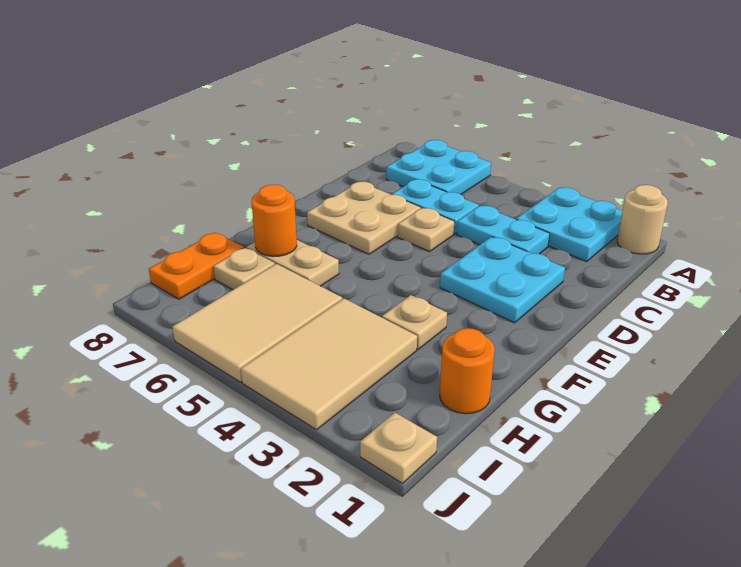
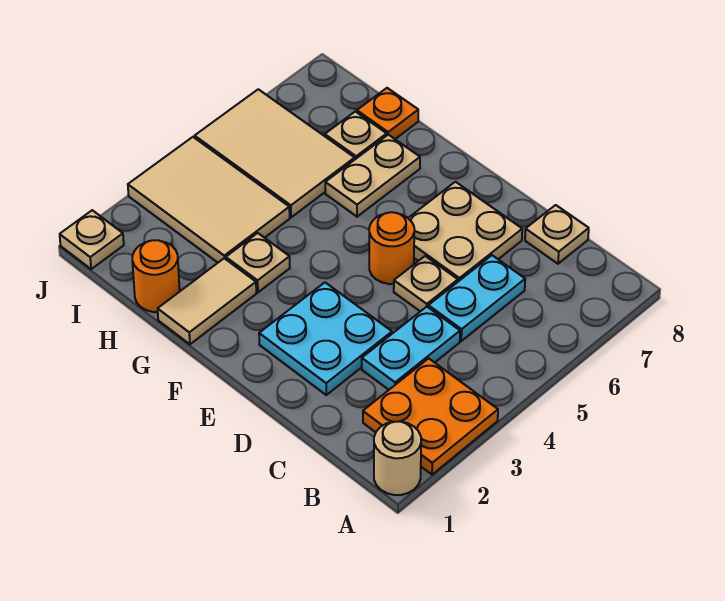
cyan 2x2 plate [516,187,622,261] -> orange 2x2 plate [363,358,498,475]
cyan 2x2 plate [386,140,491,194] -> none
none -> tan 1x1 plate [525,205,589,264]
none -> tan 1x2 tile [158,258,256,344]
orange 1x1 round brick [252,185,297,256] -> orange 1x1 round brick moved to [369,212,414,284]
orange 1x2 plate [149,233,244,299] -> orange 1x1 plate [357,88,418,139]

